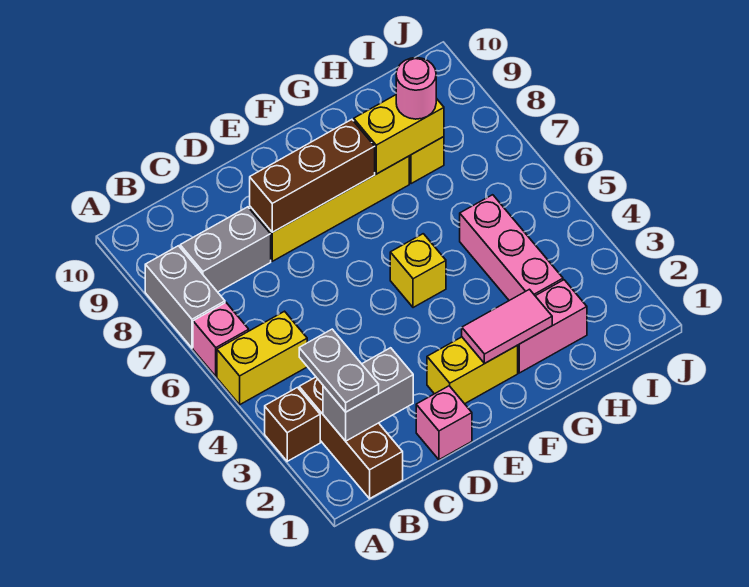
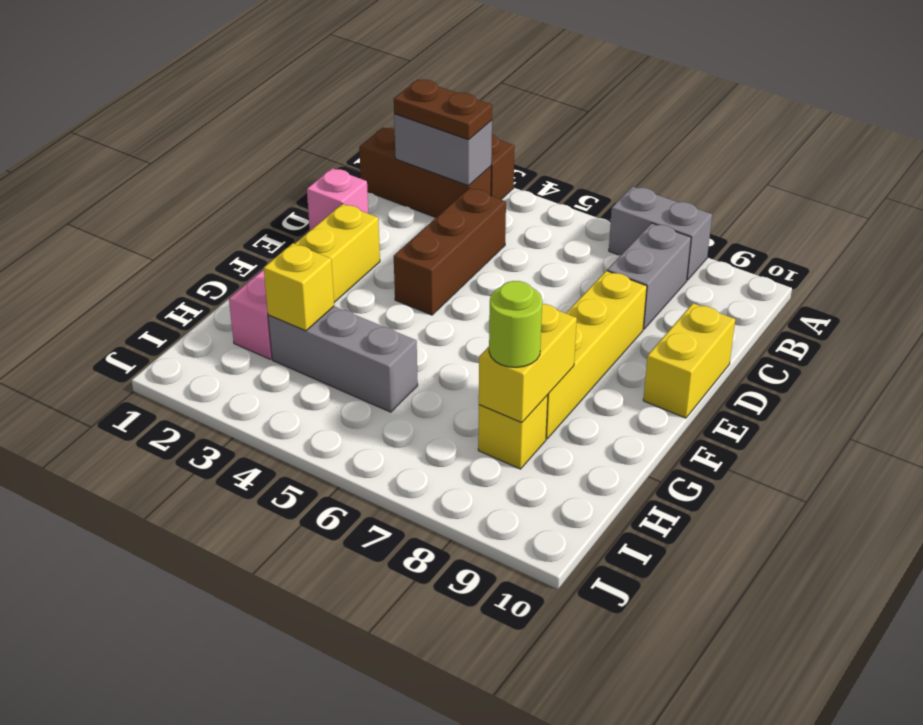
yellow 1x2 brick [217,311,307,405] -> yellow 1x2 brick moved to [643,303,735,418]
pink 1x1 brick [193,303,249,376] -> none
grey 1x2 brick [323,348,413,441] -> grey 1x2 brick turned to [394,114,492,186]
grey 1x2 plate [299,329,379,412] -> brown 1x2 plate [394,80,492,140]
brown 1x3 brick [250,120,375,232] -> brown 1x3 brick moved to [394,188,506,315]
pink 1x2 tile [462,289,552,363] -> none
yellow 1x1 brick [390,234,446,308] -> yellow 1x1 brick moved to [264,243,334,331]
pink 1x3 brick [460,195,563,300] -> grey 1x3 brick [268,306,418,412]
pink 1x1 round brick [396,58,436,119] -> lime 1x1 round brick [489,281,542,367]

